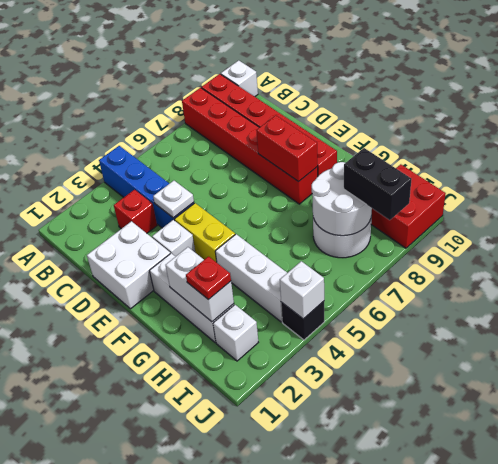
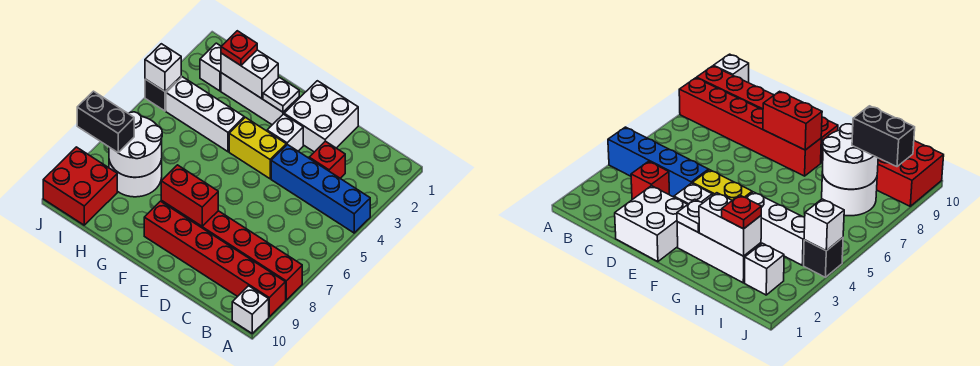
white 1x1 plate [153,181,194,218] -> white 1x1 plate moved to [263,77,299,112]

